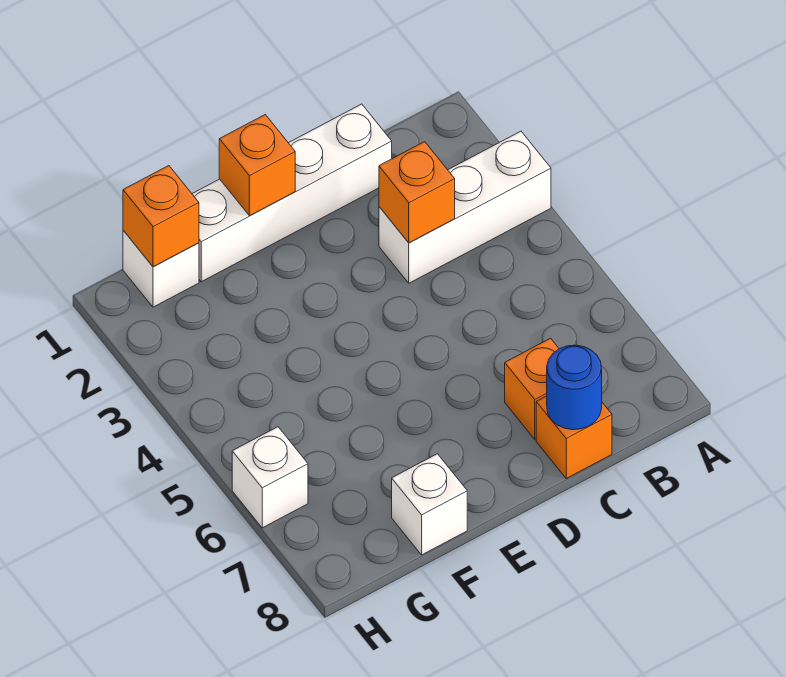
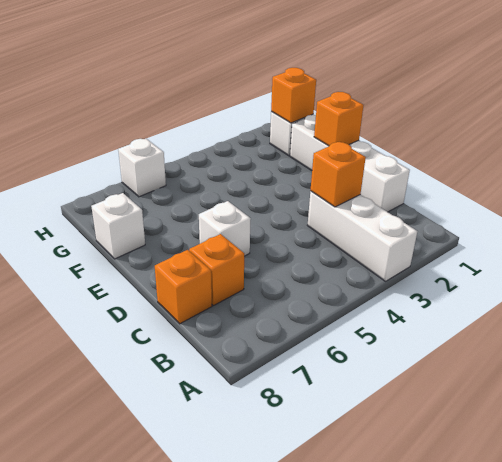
blue 1x1 round brick [547,345,602,430] -> none
none -> white 1x1 brick [199,201,251,256]

